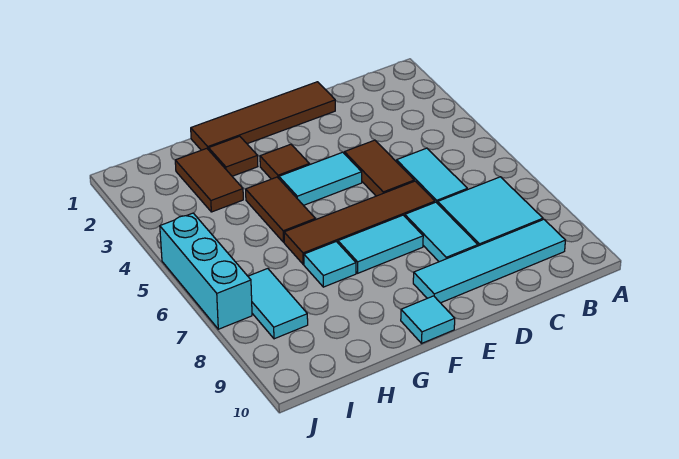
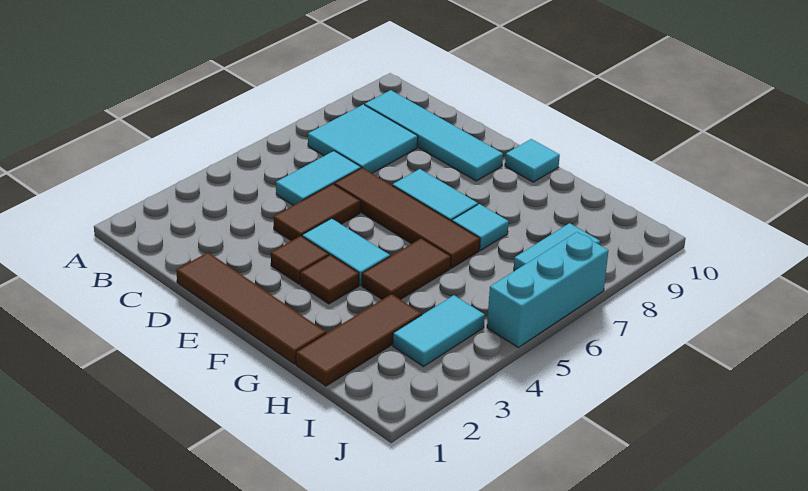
cyan 1x2 tile [405,202,478,262] -> cyan 1x2 tile moved to [393,295,485,367]
brown 1x1 tile [209,136,258,176] -> brown 1x1 tile moved to [271,236,329,284]
brown 1x2 tile [175,148,243,212] -> brown 1x3 tile [296,294,422,386]

